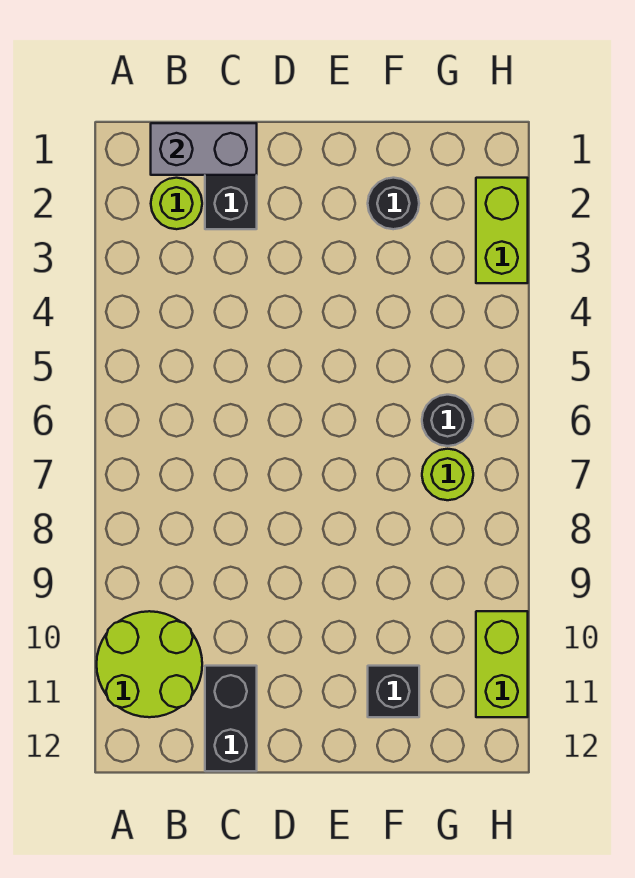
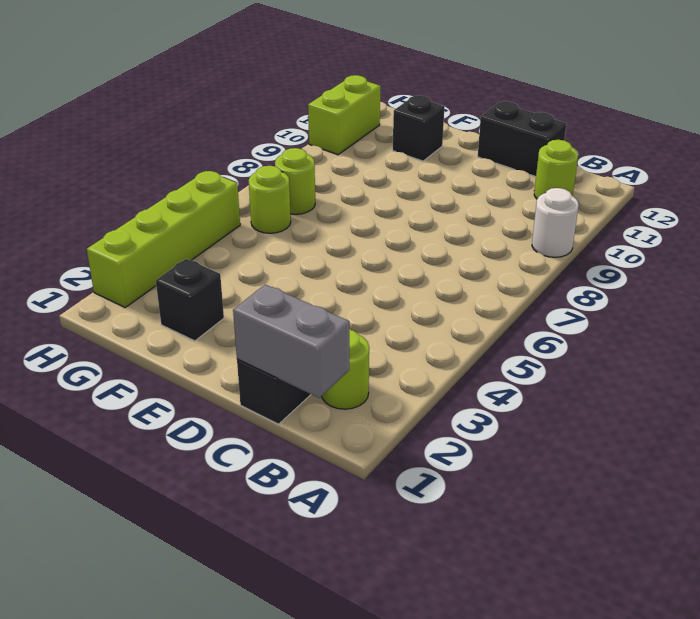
none -> white 1x1 round brick [532,188,579,257]
lime 2x2 round brick [97,611,202,717] -> lime 1x1 round brick [534,140,578,199]
black 1x2 brick [205,666,257,771] -> black 1x2 brick turned to [478,101,567,177]
black 1x1 round brick [368,178,419,229] -> black 1x1 brick [156,259,224,341]
black 1x1 round brick [422,395,473,446] -> lime 1x1 round brick [249,166,291,233]
lime 1x2 brick [476,178,528,283] -> lime 1x4 brick [87,171,240,307]

